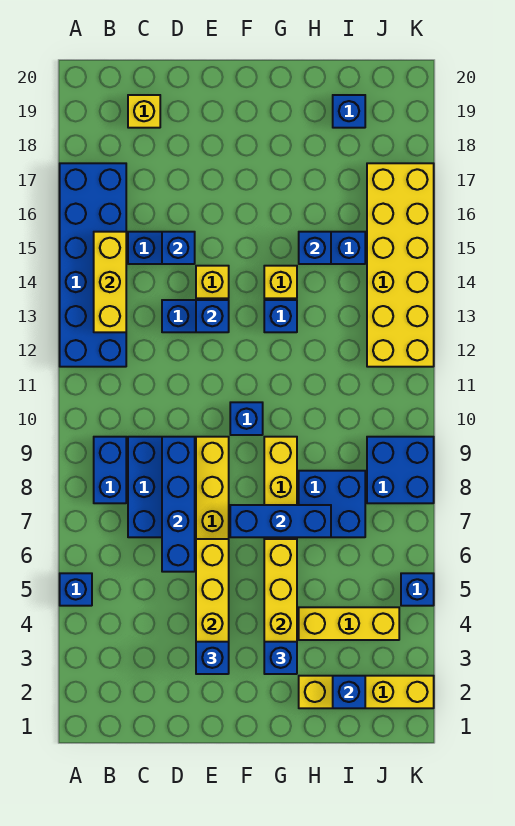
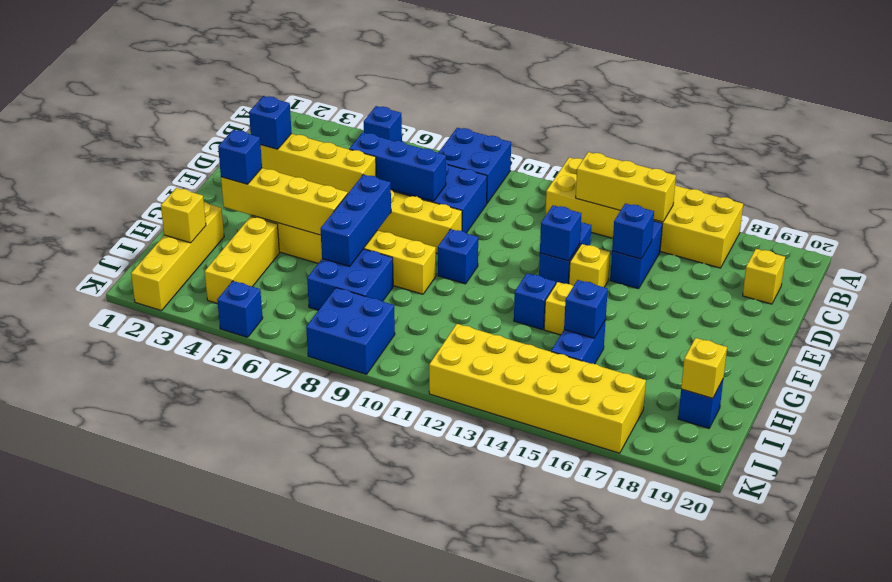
blue 2x6 brick [60,163,126,367] -> yellow 2x6 brick [545,157,743,268]
blue 1x2 brick [94,437,126,503] -> blue 2x2 brick [438,128,511,203]
blue 1x4 brick [162,437,195,572] -> blue 1x3 brick [350,132,446,201]
blue 1x1 brick [333,676,365,708] -> yellow 1x1 brick [161,188,206,243]
none -> yellow 1x1 brick [681,338,727,398]

